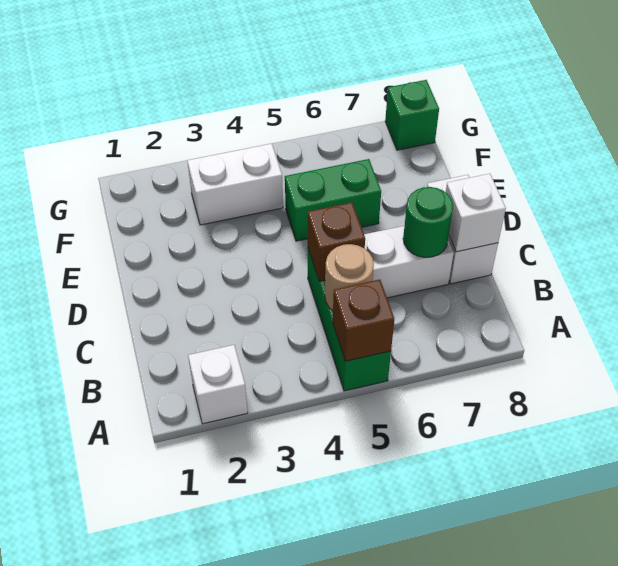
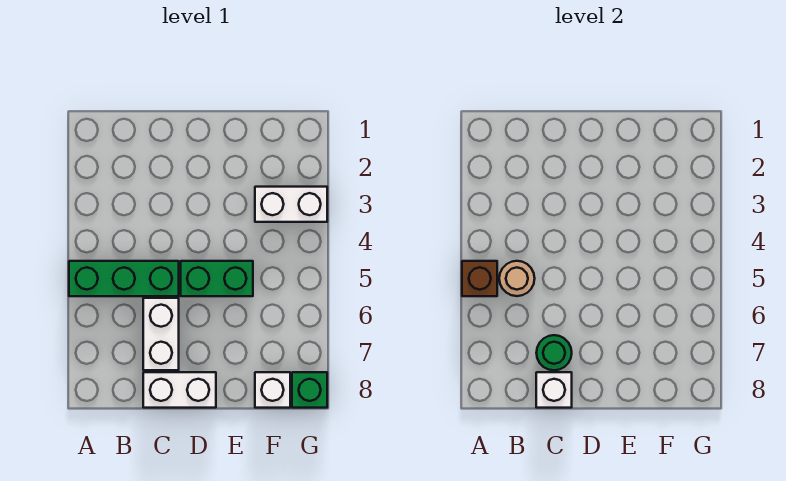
white 1x1 brick [188,345,248,424] -> white 1x1 brick moved to [255,372,290,408]
brown 1x1 brick [308,202,365,281] -> none
green 1x2 brick [285,159,381,241] -> green 1x2 brick turned to [181,261,253,296]
white 1x2 brick [187,143,283,225] -> white 1x2 brick turned to [255,187,327,222]

